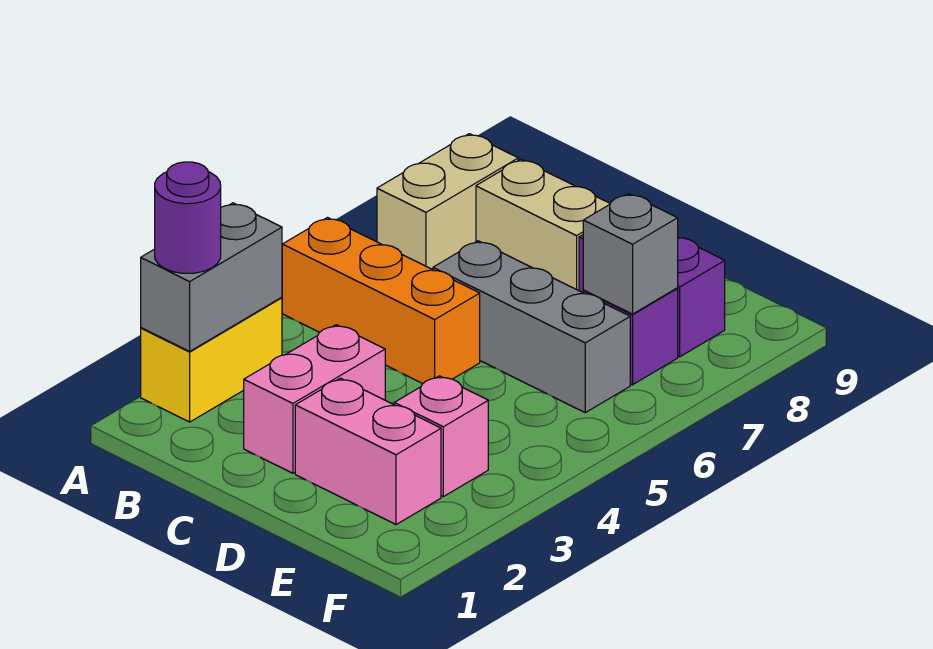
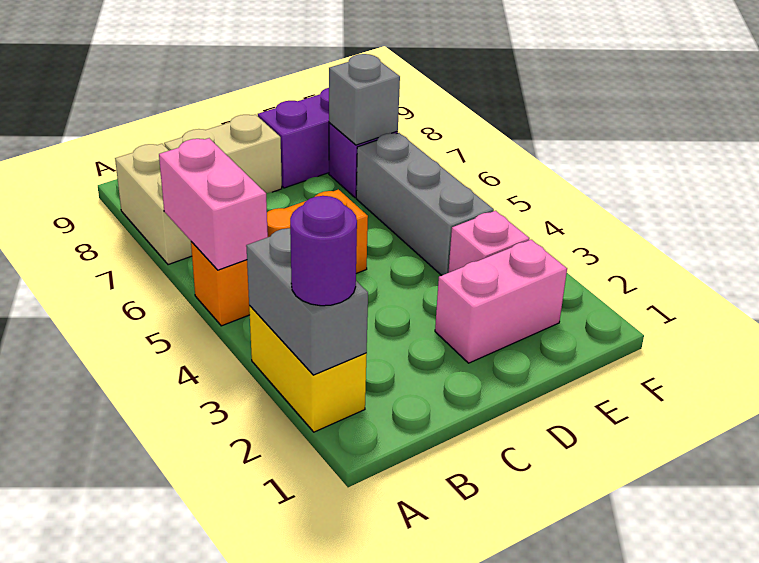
pink 1x2 brick [244,325,385,473] -> pink 1x2 brick moved to [159,138,268,270]
grey 1x3 brick [433,241,630,413] -> grey 1x3 brick turned to [356,133,494,275]

